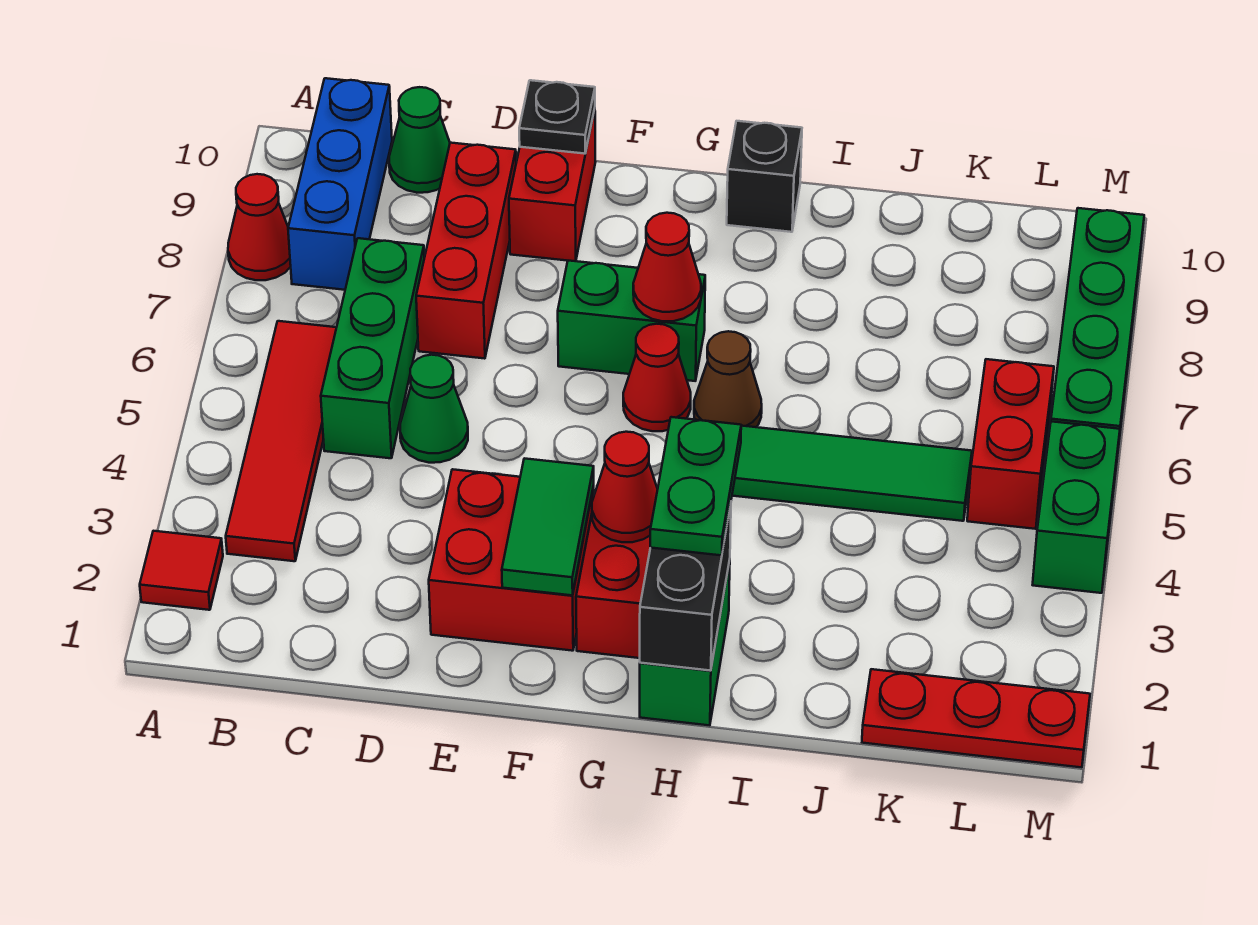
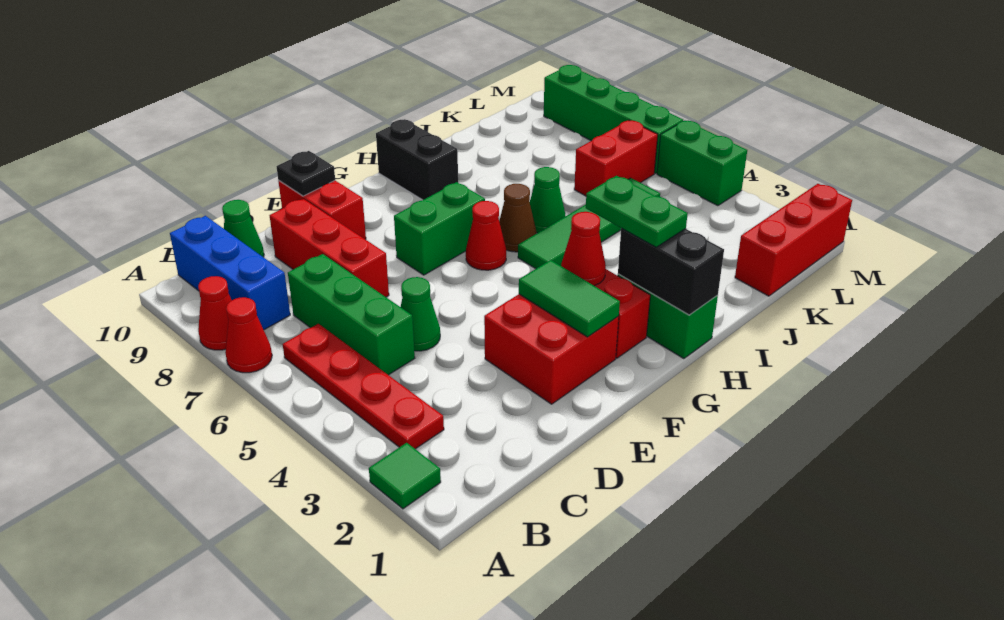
red 1x1 tile [140,531,223,610] -> green 1x1 tile [369,443,441,509]
red 1x4 tile [226,321,336,561] -> red 1x4 plate [283,324,444,449]
red 1x1 cone [633,213,701,321] -> red 1x1 cone moved to [225,297,272,373]
black 1x1 brick [727,121,802,232] -> black 1x2 brick [376,119,458,200]
none -> green 1x1 cone [530,167,565,233]
red 1x3 plate [862,669,1090,767] -> red 1x3 brick [735,184,852,296]
red 1x2 brick [967,359,1054,529] -> red 1x2 brick turned to [574,120,658,196]

